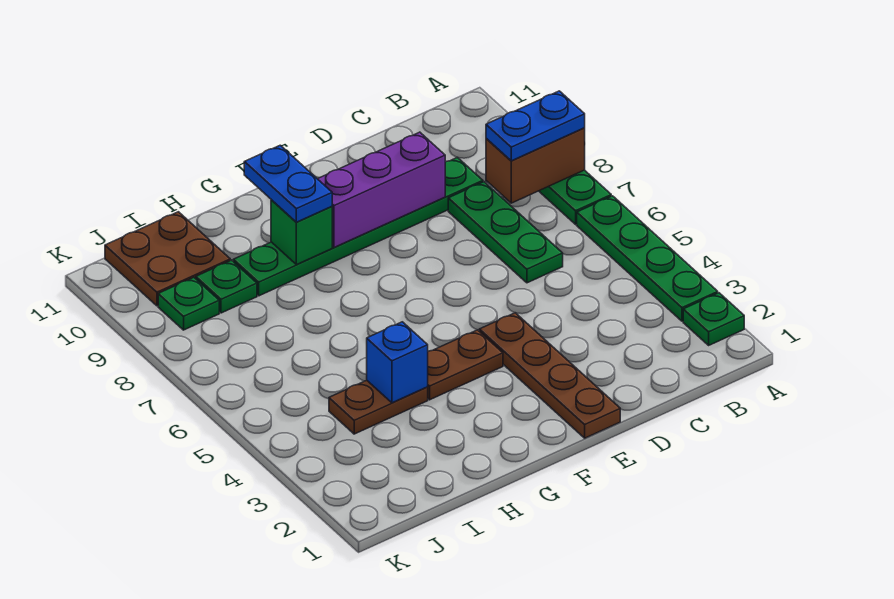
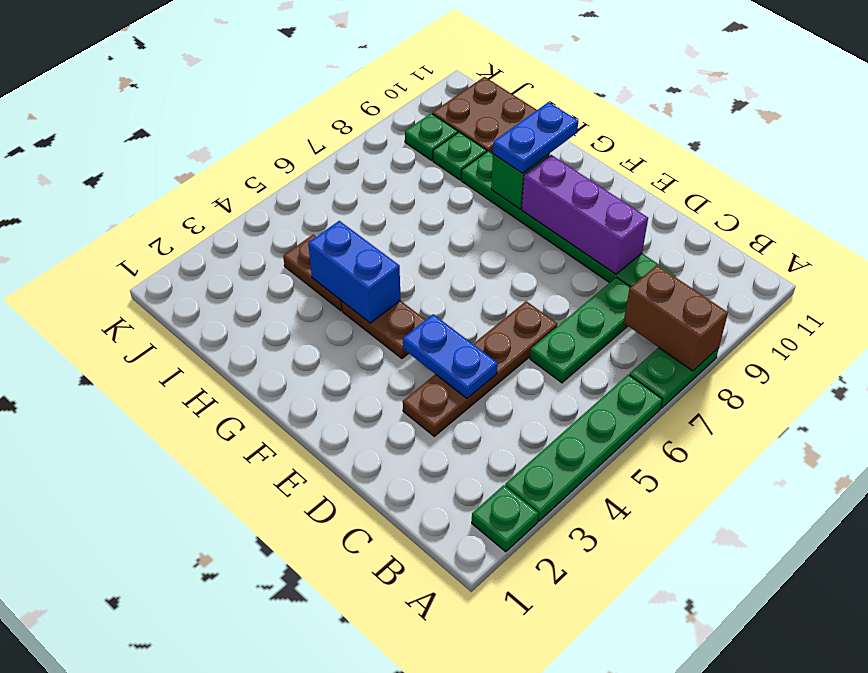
blue 1x2 plate [486,91,585,161] -> blue 1x2 plate moved to [403,314,498,398]
brown 1x4 plate [479,313,620,438] -> brown 1x4 plate moved to [403,301,558,436]
blue 1x1 brick [367,322,428,403] -> blue 1x2 brick [308,221,401,323]

